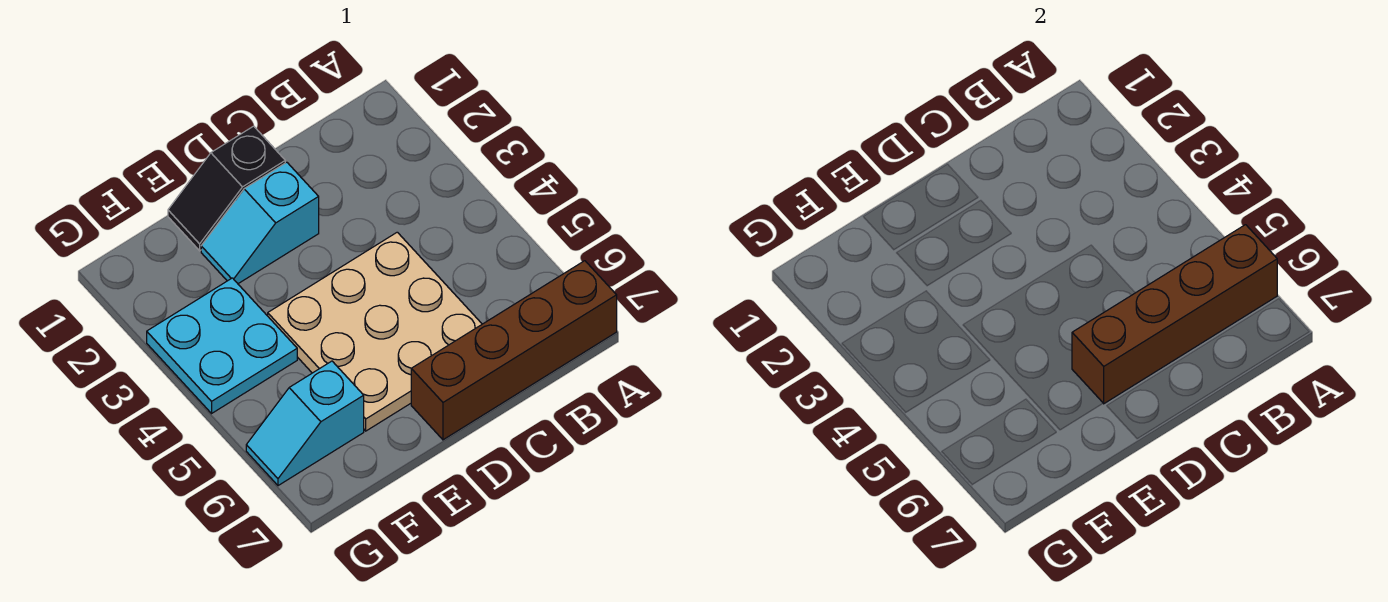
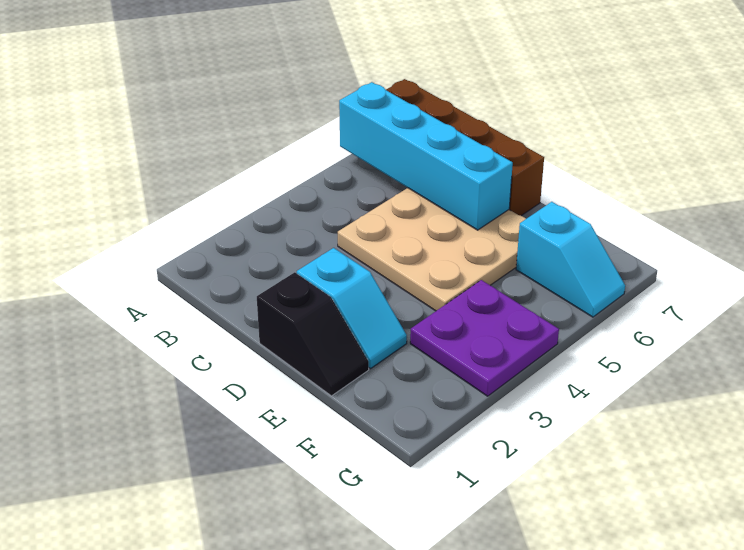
brown 1x4 brick [1072,225,1277,404] -> cyan 1x4 brick [339,82,513,230]
cyan 2x2 plate [147,278,297,413] -> purple 2x2 plate [410,280,559,396]

